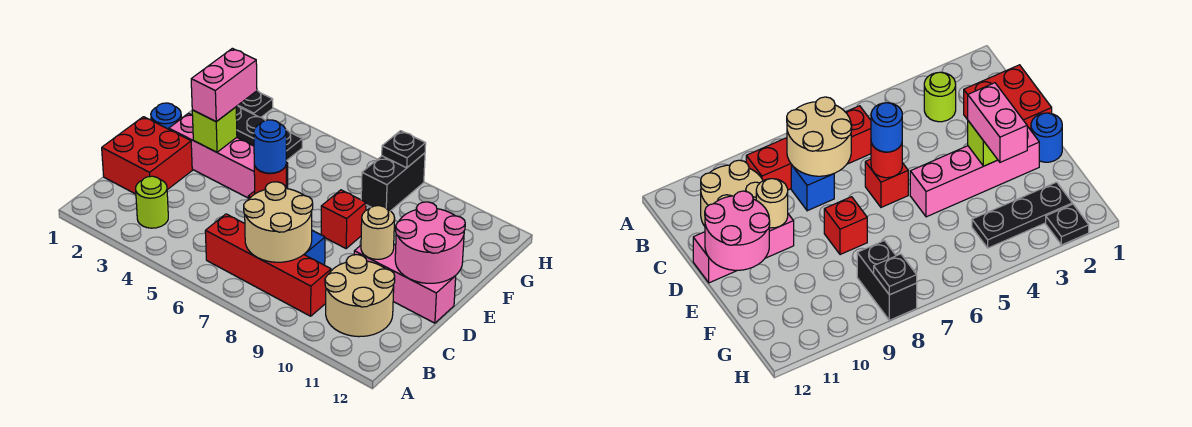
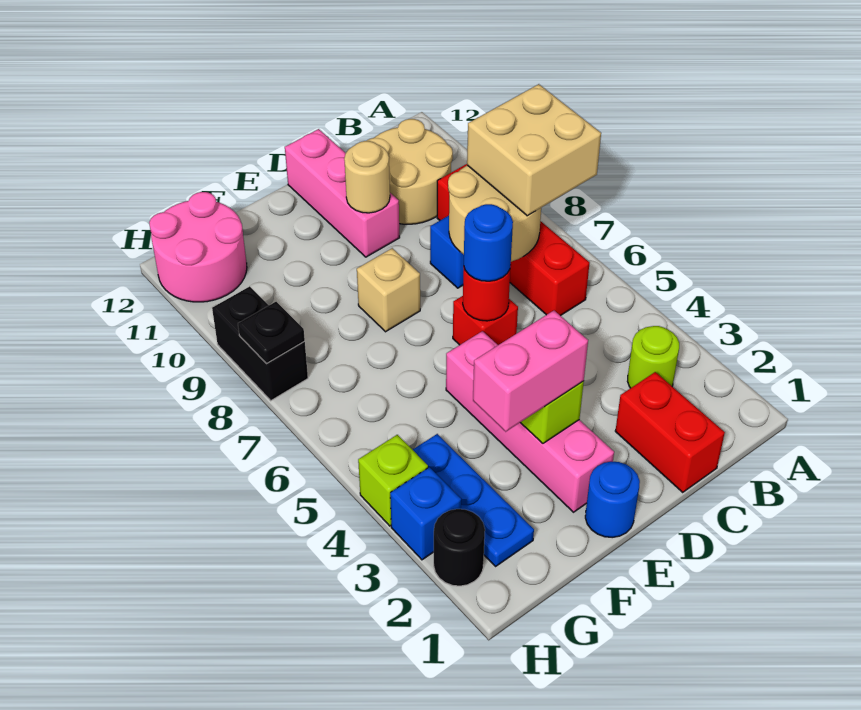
none -> tan 2x2 brick [467,84,601,216]
red 2x2 brick [102,117,192,194] -> red 1x2 brick [615,372,725,492]
pink 2x2 round brick [395,202,465,283] -> pink 2x2 round brick moved to [149,192,247,302]
red 1x1 brick [321,190,366,248] -> tan 1x1 brick [357,248,420,332]
black 1x3 plate [236,106,302,161] -> blue 1x3 plate [413,434,534,566]
black 1x2 brick [361,153,425,211] -> black 1x2 brick turned to [212,286,308,401]
black 1x1 plate [238,91,273,117] -> black 1x1 round brick [434,509,485,586]
none -> blue 1x1 brick [390,467,461,560]
none -> lime 1x1 brick [358,435,428,526]

